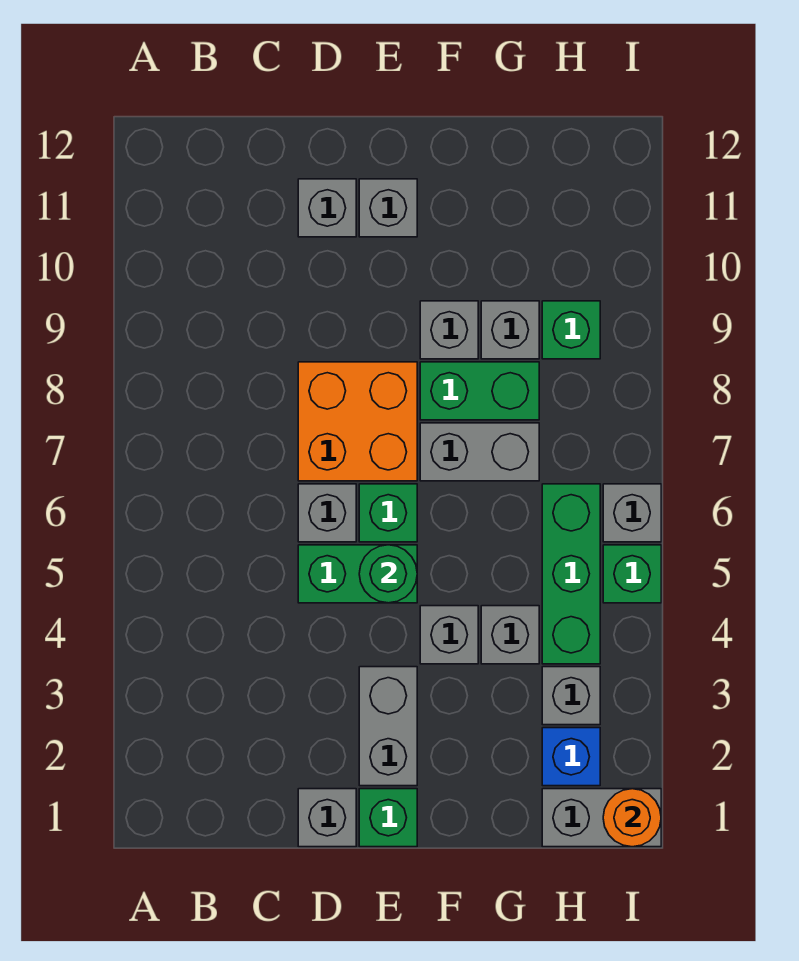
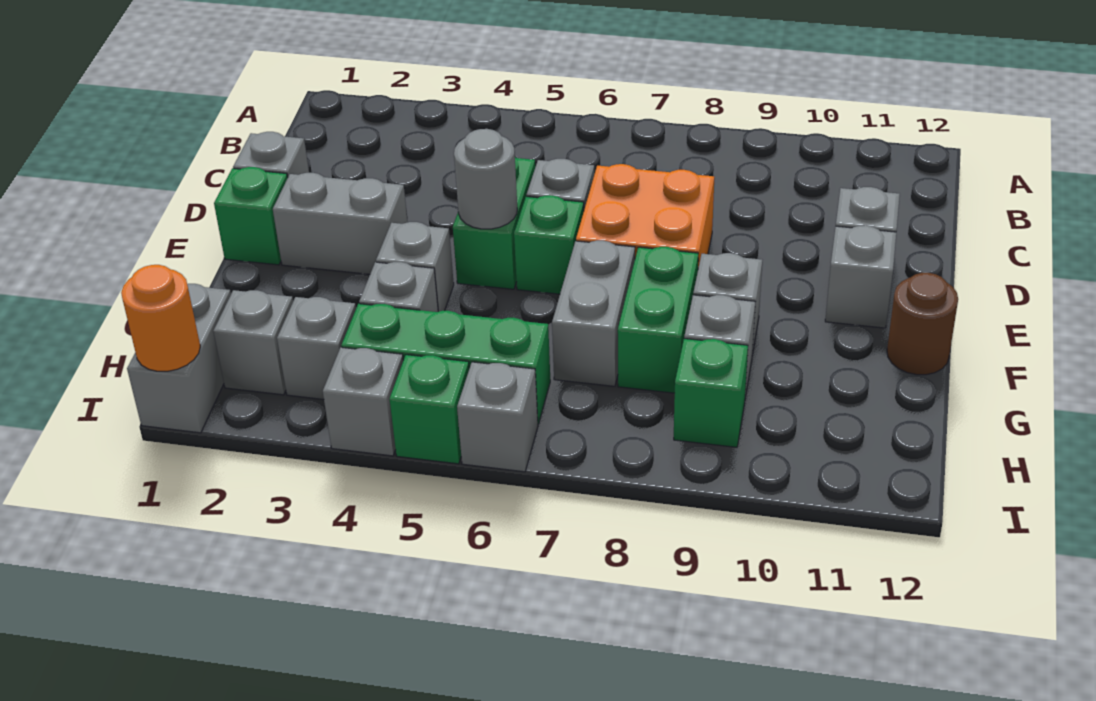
green 1x1 round brick [359,545,417,603] -> grey 1x1 round brick [454,129,517,229]
none -> brown 1x1 round brick [887,273,958,375]
blue 1x1 brick [542,728,600,786] -> grey 1x1 brick [213,290,293,395]
none -> grey 1x1 brick [323,347,403,456]

